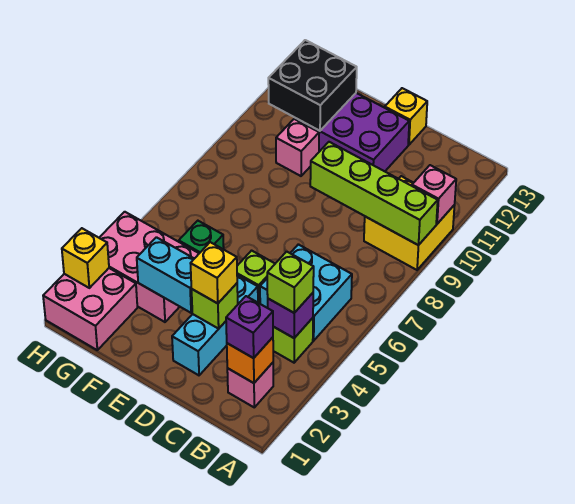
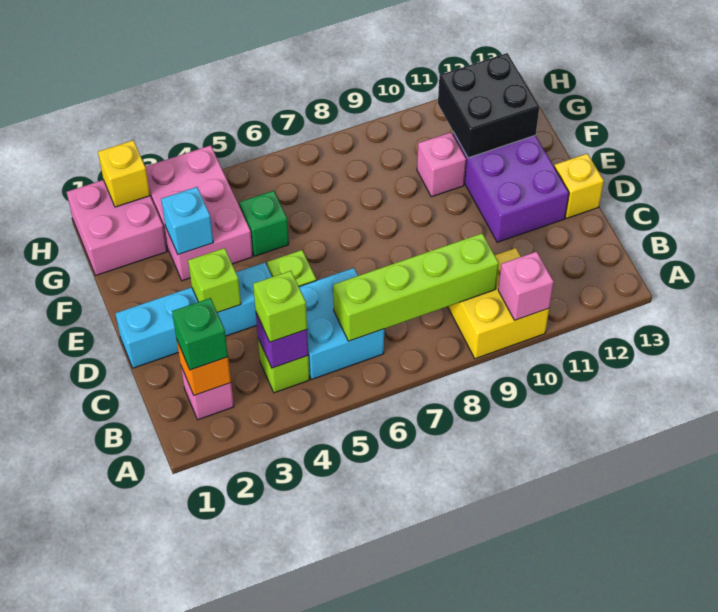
lime 1x4 brick [310,142,438,245] -> lime 1x4 brick turned to [333,233,499,341]
purple 1x1 brick [226,296,273,358] -> green 1x1 brick [172,298,228,370]
cyan 1x3 brick [172,275,258,375] -> cyan 1x4 brick [115,263,272,368]
yellow 1x1 brick [190,242,237,303] -> none
cyan 1x2 brick [137,237,194,313] -> cyan 1x1 brick [161,187,213,255]

